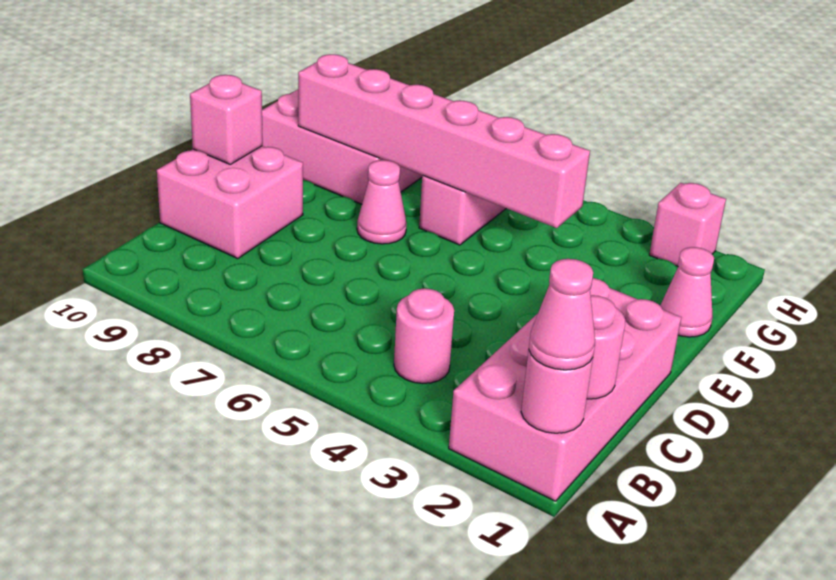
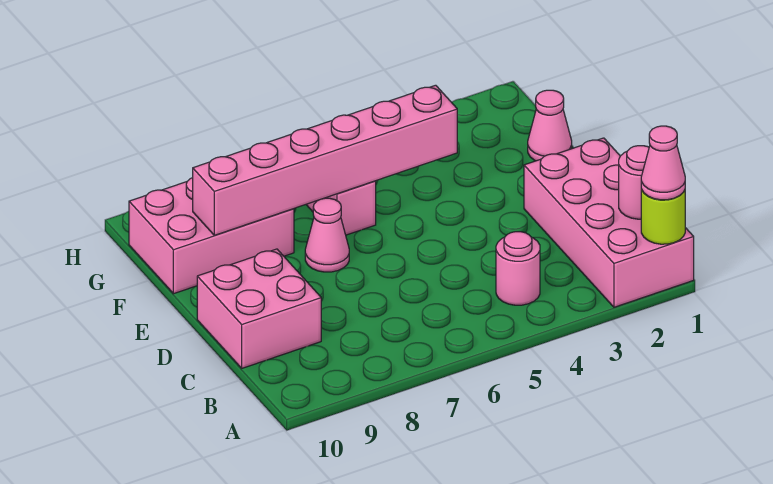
pink 1x1 round brick [521,350,593,433] -> lime 1x1 round brick [641,189,685,244]
pink 1x1 brick [190,75,263,164] -> none
pink 1x1 brick [649,183,726,266] -> none

